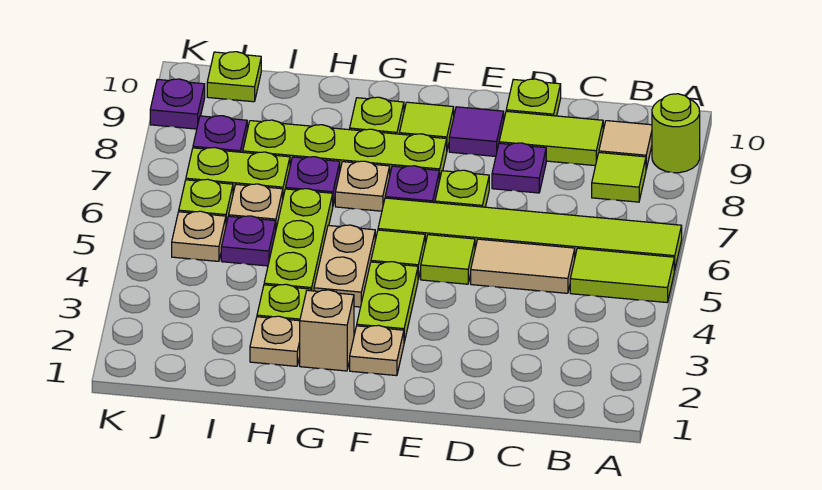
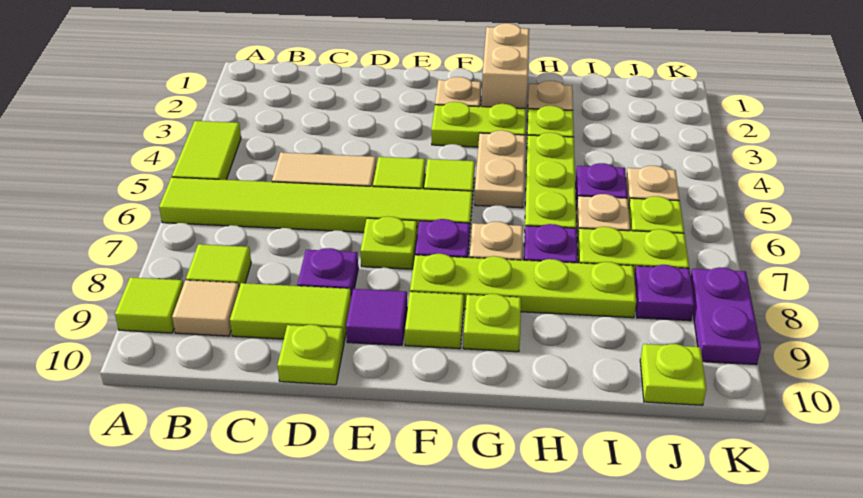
lime 1x2 tile [570,248,674,302] -> lime 1x2 tile turned to [172,121,241,180]
lime 1x1 round brick [652,94,700,173] -> lime 1x1 tile [115,277,183,333]
lime 1x2 plate [357,262,418,342] -> lime 1x2 plate turned to [432,102,526,147]
tan 1x1 brick [300,290,354,371] -> tan 1x2 brick [482,23,529,108]
purple 1x1 plate [150,79,205,129] -> purple 1x2 plate [691,267,761,365]

